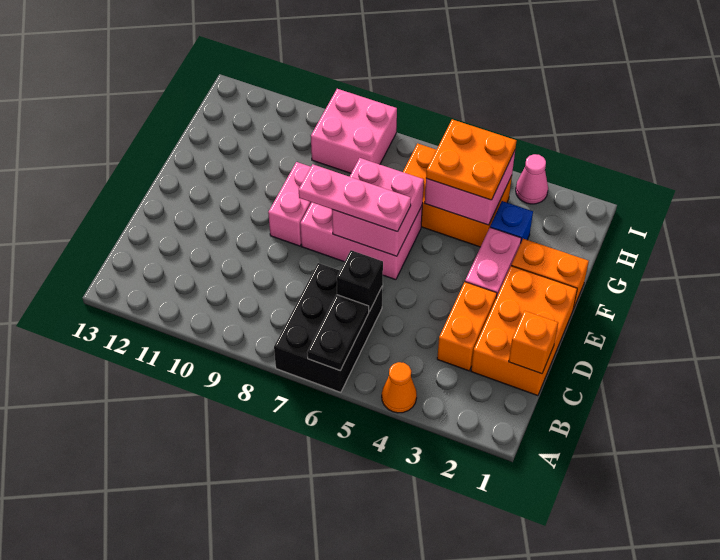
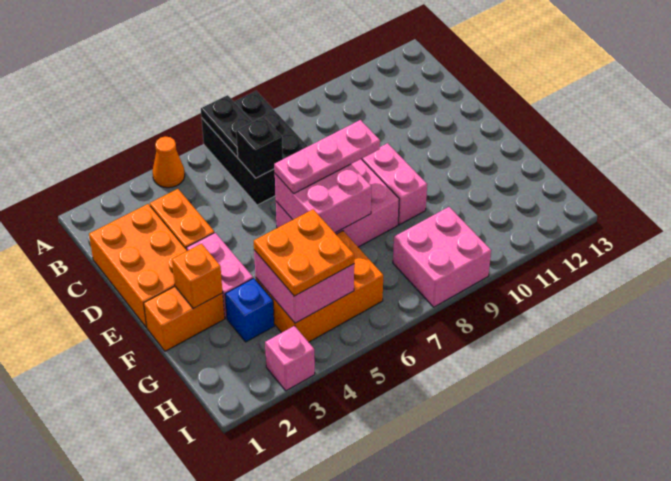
orange 1x1 brick [509,311,558,374] -> orange 1x1 brick moved to [172,244,223,309]
pink 1x1 cone [516,154,548,204] -> pink 1x1 brick [265,326,315,391]

